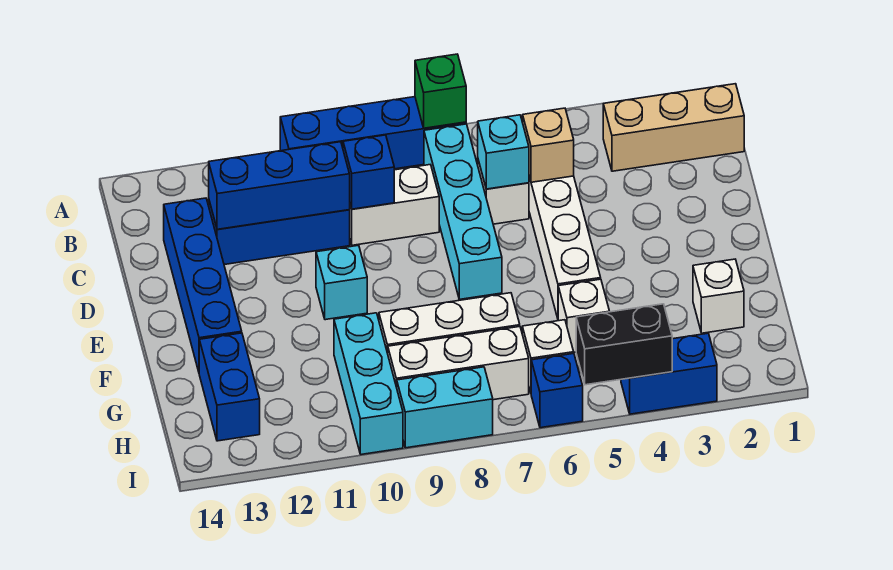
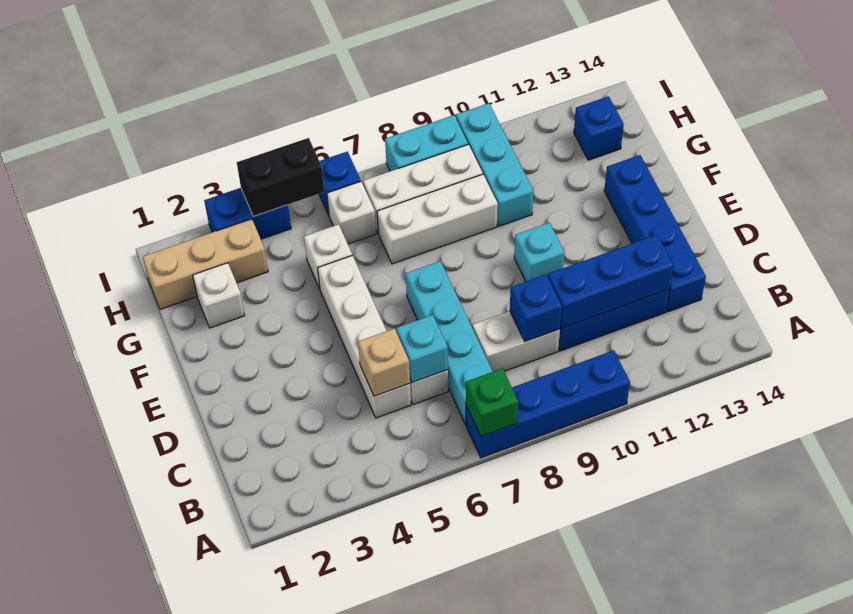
tan 1x3 brick [603,84,744,171] -> tan 1x3 brick moved to [143,219,268,309]
blue 1x2 brick [199,333,260,441] -> blue 1x1 brick [574,96,624,160]

